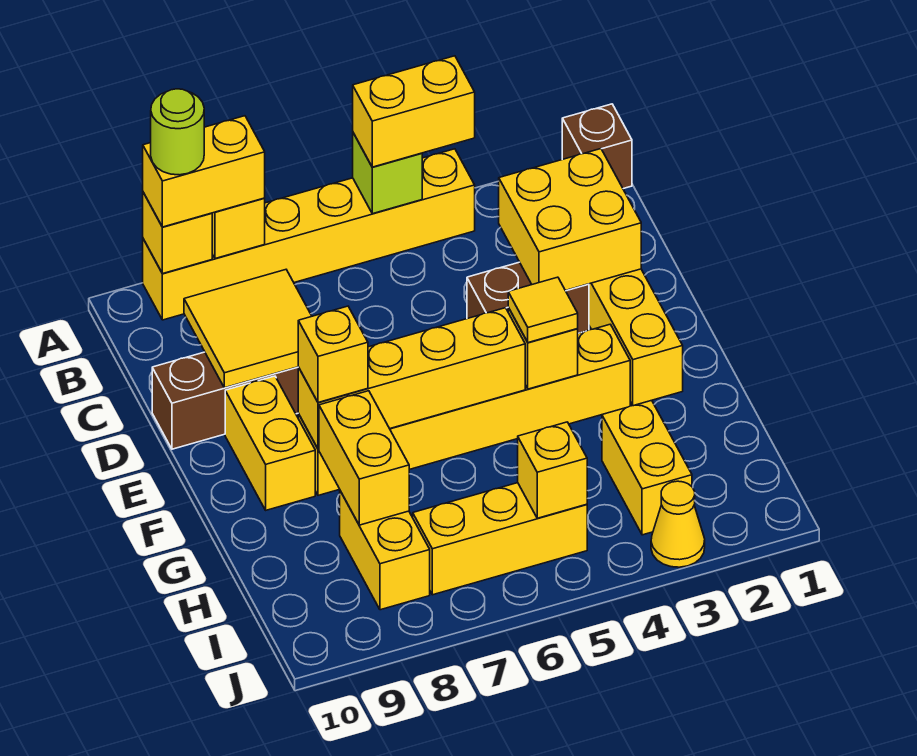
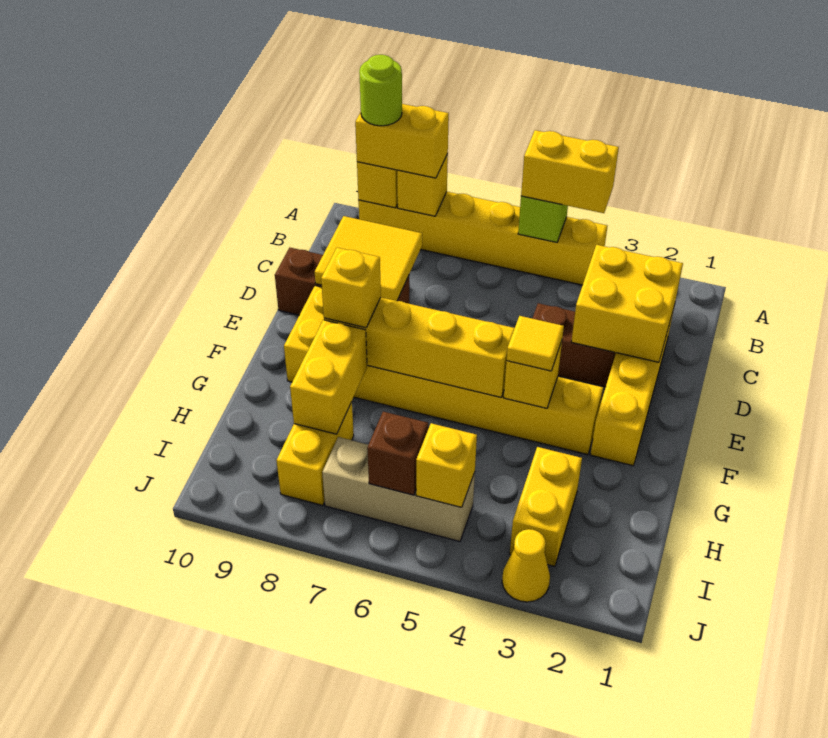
brown 1x1 brick [562,104,632,189] -> brown 1x1 brick moved to [367,412,428,495]
yellow 1x3 brick [413,483,587,595] -> tan 1x3 brick [322,437,475,541]

